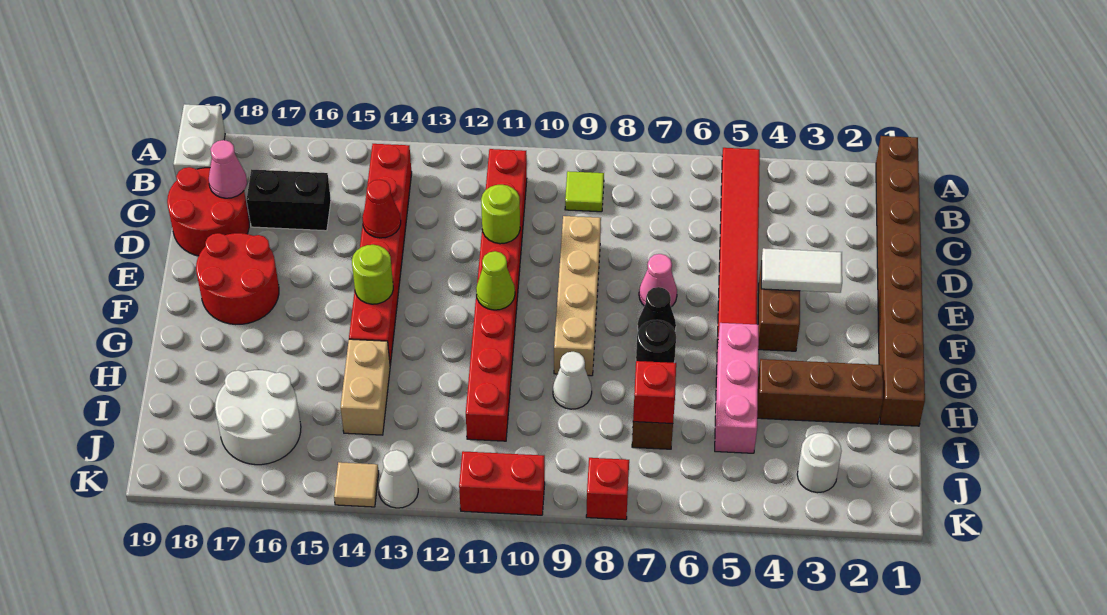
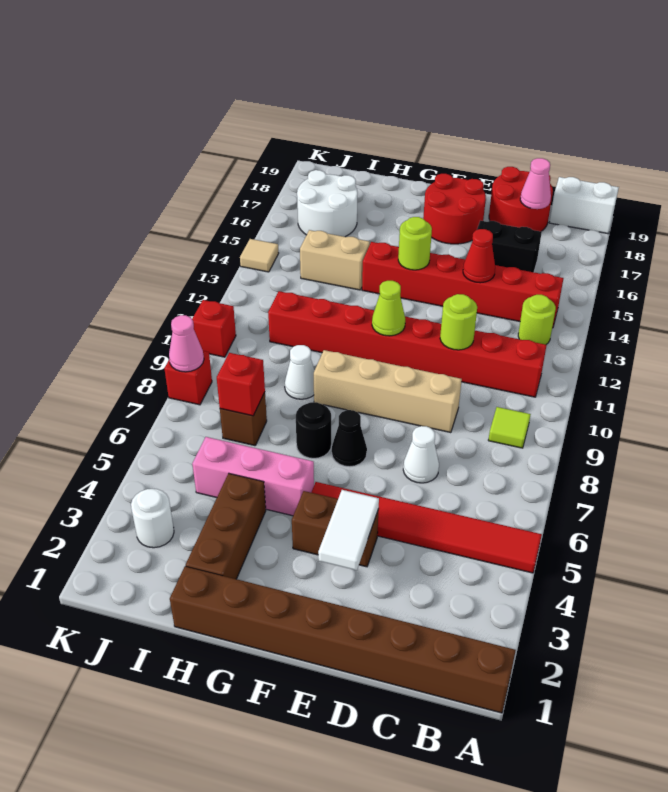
none -> lime 1x1 round brick [518,295,556,345]
black 1x2 brick [247,169,331,231] -> black 1x2 brick turned to [477,221,542,272]
pink 1x1 cone [639,254,677,307] -> pink 1x1 cone moved to [169,315,204,372]
red 1x2 brick [459,451,545,515] -> red 1x1 brick [192,300,236,357]
white 1x1 cone [378,450,418,508] -> white 1x1 cone moved to [403,426,439,483]

